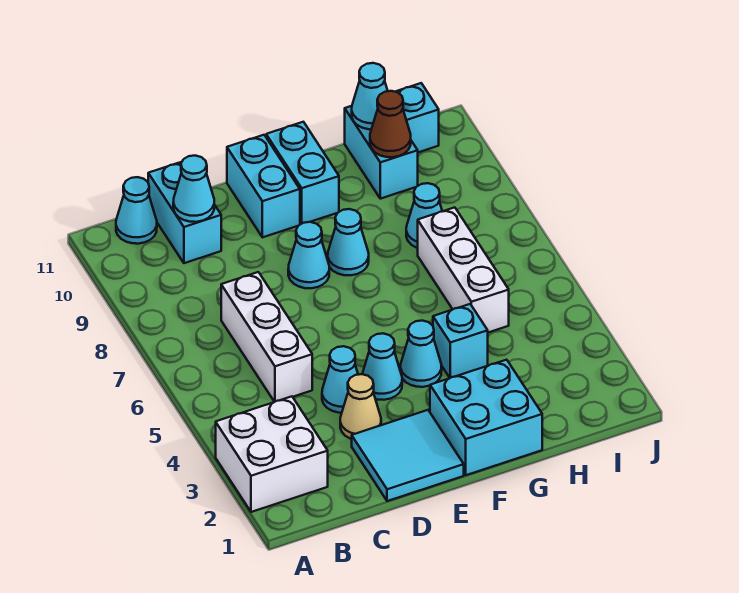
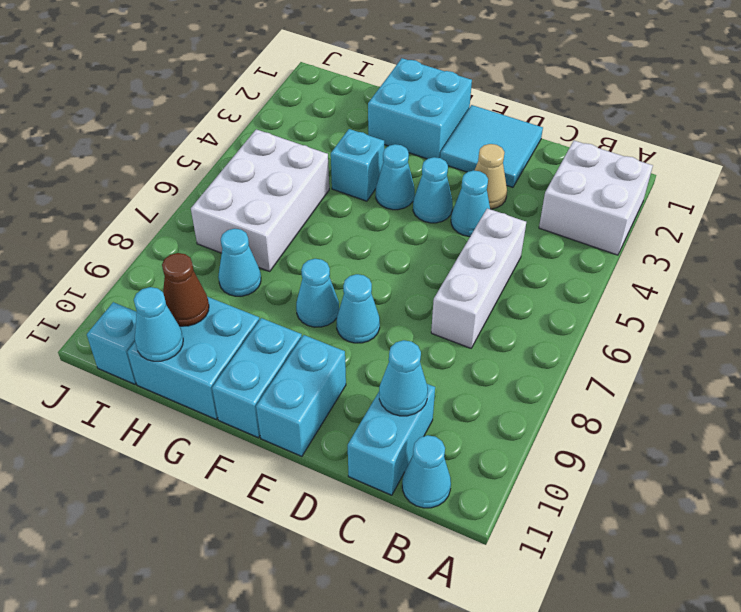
white 1x3 brick [418,207,509,332] -> white 2x3 brick [191,129,329,271]
cyan 1x2 brick [345,106,418,199] -> cyan 2x2 brick [127,297,259,419]

